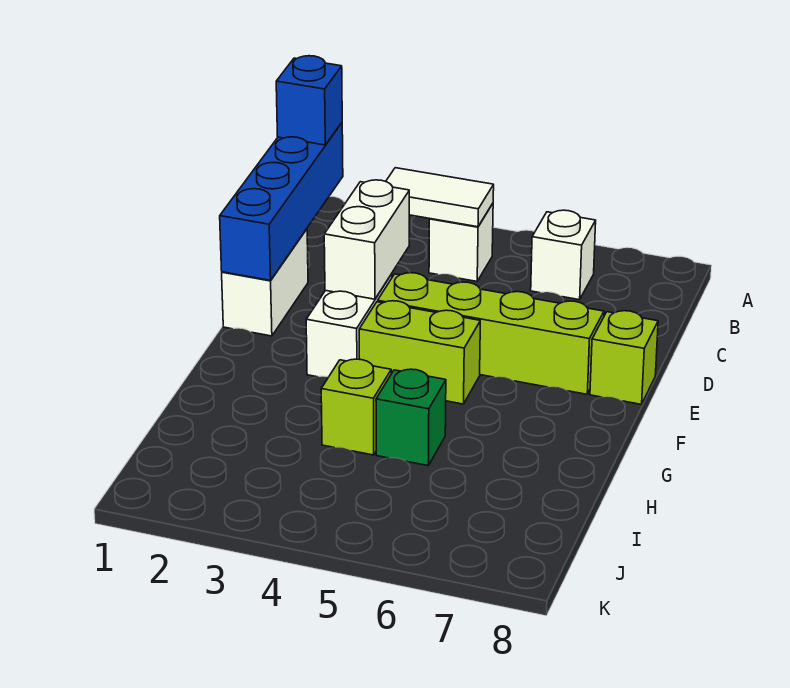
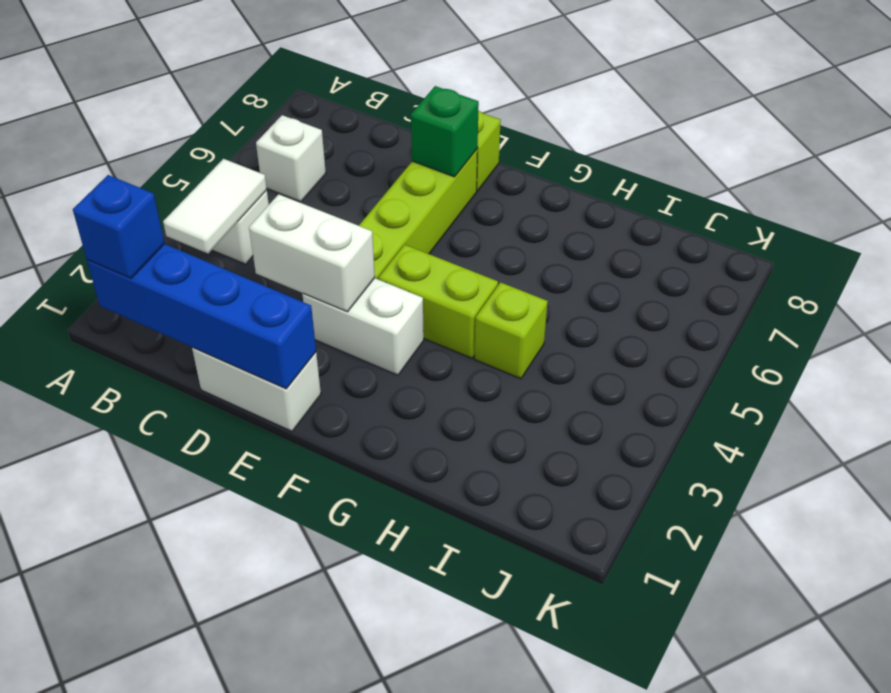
lime 1x2 brick [359,301,480,404] -> lime 1x2 brick turned to [378,245,498,358]
green 1x1 brick [376,369,446,466] -> green 1x1 brick moved to [411,86,479,177]

